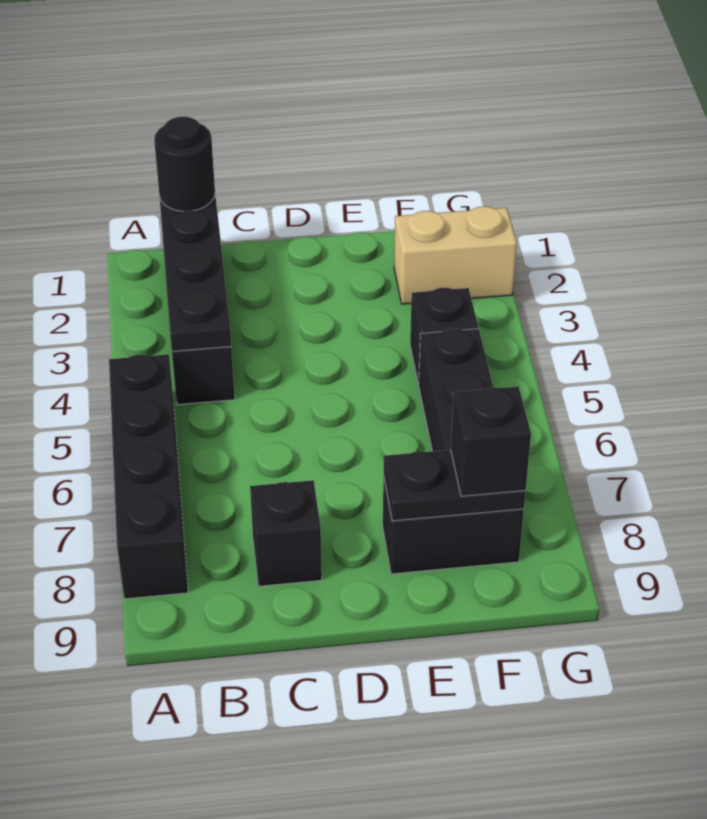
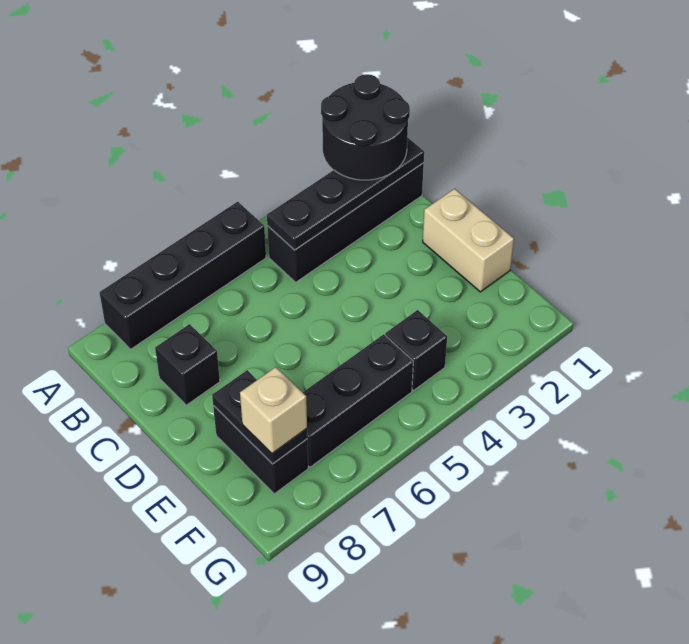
black 1x1 round brick [154,117,215,211] -> black 2x2 round brick [321,74,410,180]
tan 1x2 brick [394,206,517,304] -> tan 1x2 brick moved to [423,189,514,292]
black 1x1 brick [451,387,531,496] -> tan 1x1 brick [240,367,307,453]

